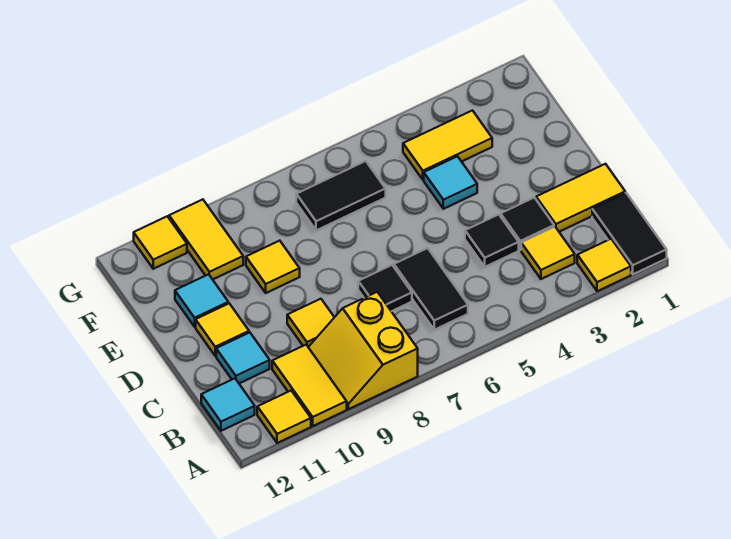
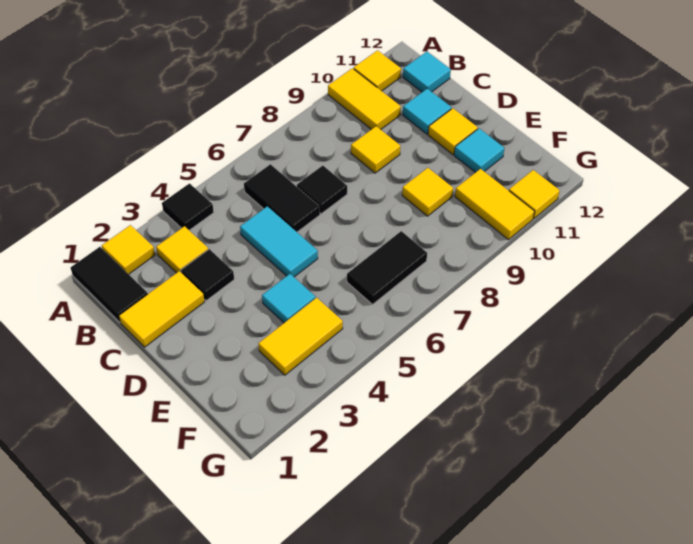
yellow 2x2 slope [308,292,418,409] -> none
black 1x1 tile [465,214,519,267] -> black 1x1 tile moved to [162,183,214,230]
none -> cyan 1x2 tile [240,206,318,277]

